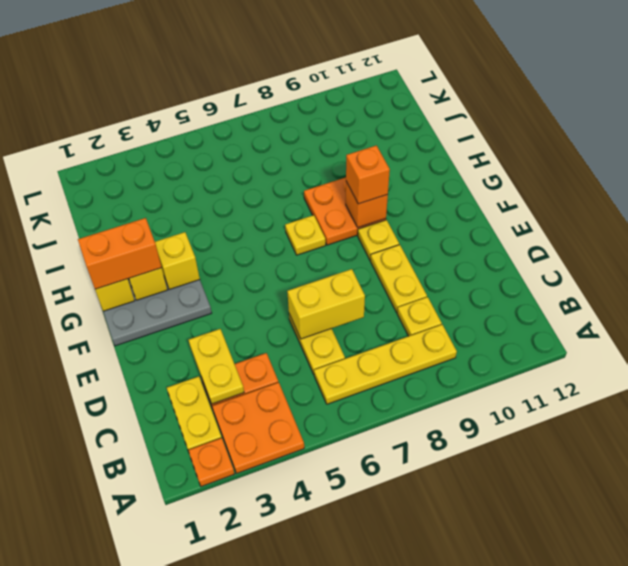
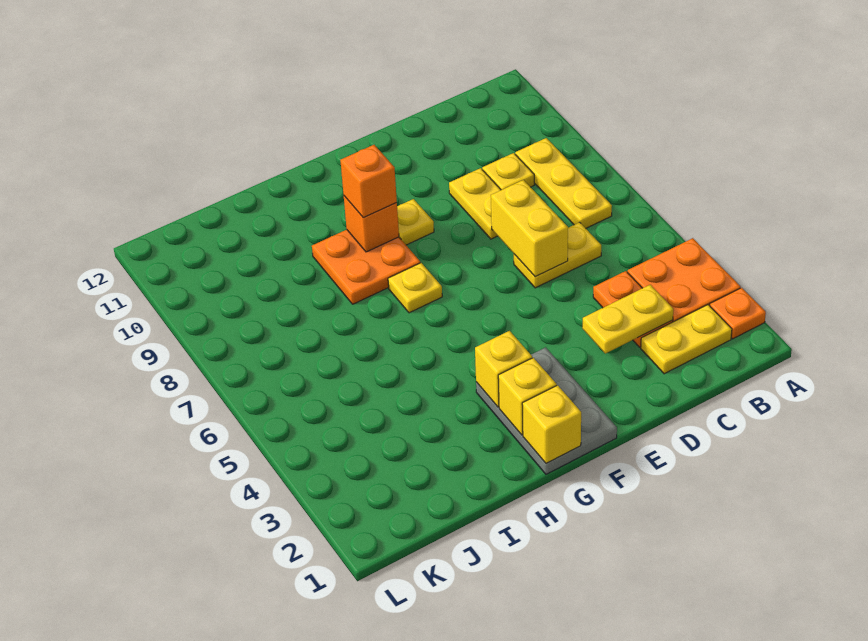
yellow 1x4 plate [314,325,457,404] -> yellow 1x3 plate [515,138,612,228]
yellow 1x2 plate [370,245,427,312] -> yellow 1x2 plate turned to [449,168,501,239]
orange 1x2 brick [78,218,162,289] -> none

